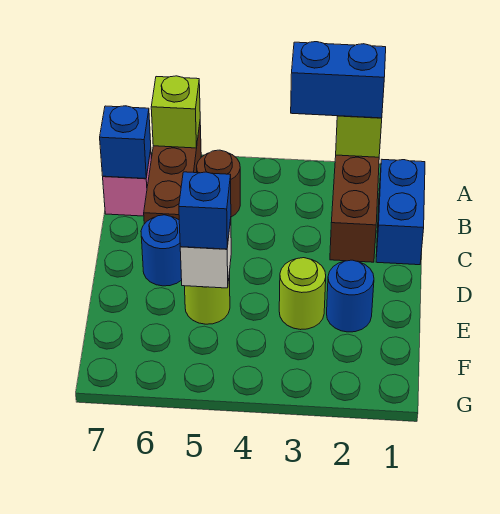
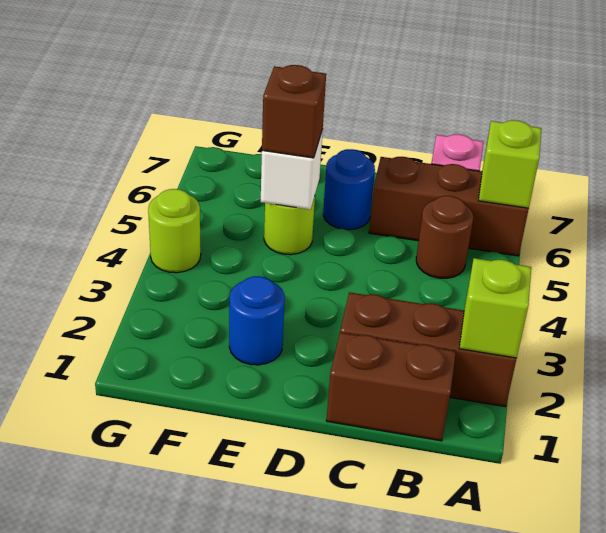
blue 1x2 brick [291,42,386,118] -> none
blue 1x2 brick [376,160,425,265] -> brown 1x2 brick [326,332,456,441]
blue 1x1 brick [100,106,151,179] -> none
lime 1x1 round brick [279,258,326,330] -> lime 1x1 round brick moved to [148,189,201,273]
blue 1x1 brick [179,172,231,249] -> brown 1x1 brick [262,65,326,158]

